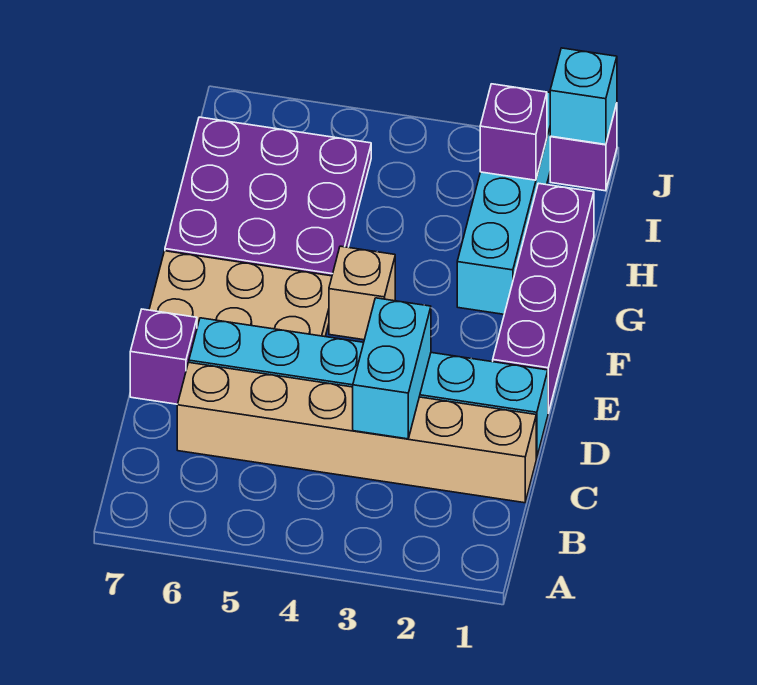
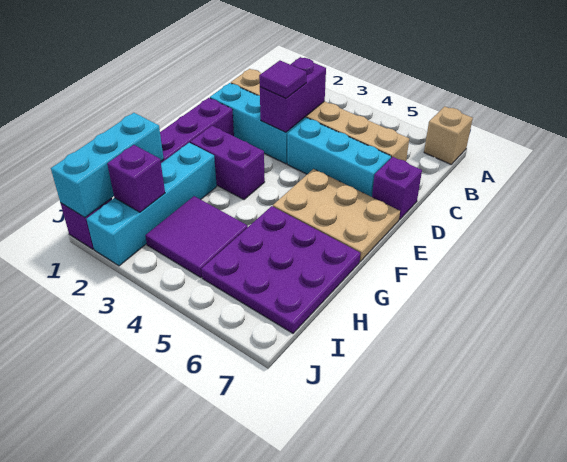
cyan 1x2 brick [353,298,431,439] -> purple 1x2 brick [260,57,326,132]
none -> purple 1x1 tile [259,61,306,98]
none -> purple 1x2 brick [190,126,265,200]
tan 1x1 brick [329,246,395,340] -> tan 1x1 brick moved to [424,106,473,164]
none -> purple 2x2 tile [145,196,248,278]
cyan 1x1 brick [550,48,617,145] -> cyan 1x3 brick [51,113,164,217]

